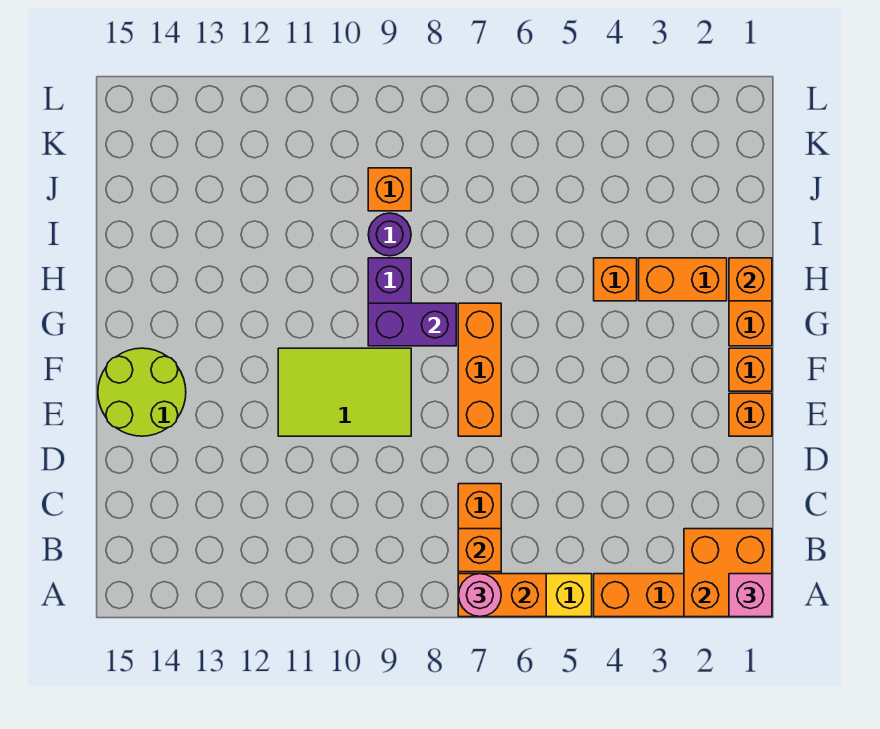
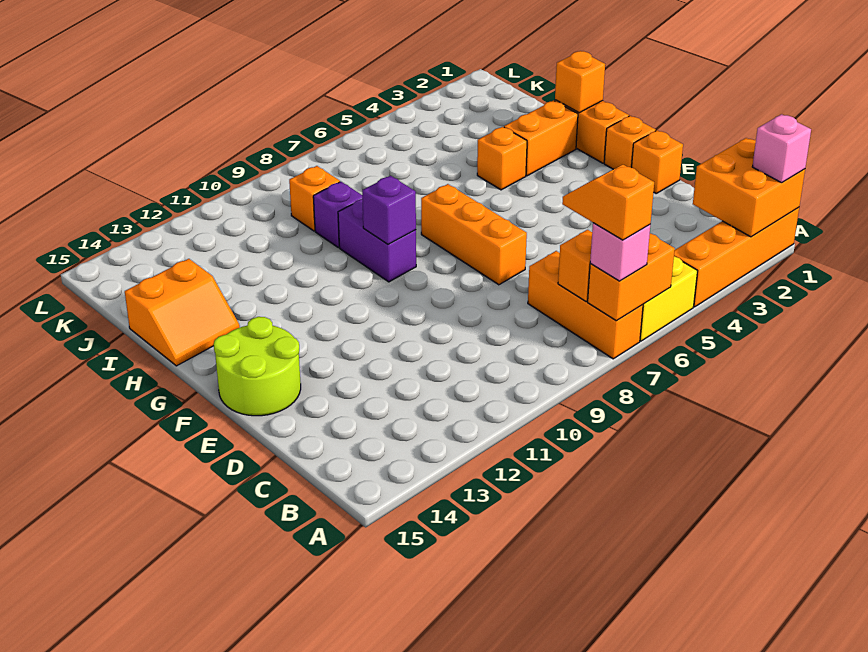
pink 1x1 round brick [459,574,501,617] -> pink 1x1 brick [590,223,650,281]
none -> orange 1x2 slope [562,165,654,240]
lime 2x3 tile [278,348,411,436] -> none
purple 1x2 brick [368,303,456,346] -> purple 1x1 brick [362,176,416,244]
none -> orange 2x2 slope [125,259,240,366]
purple 1x1 round brick [368,213,411,256] -> purple 1x1 brick [313,182,362,248]

